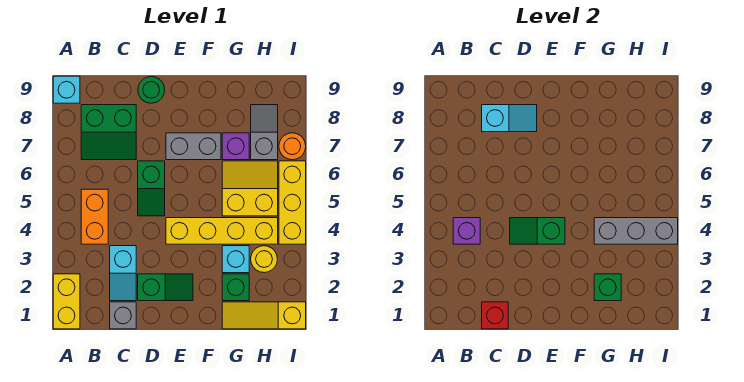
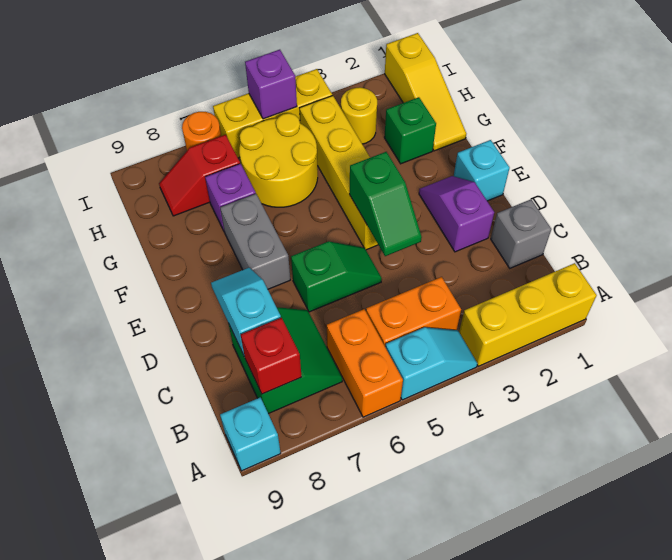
yellow 1x2 brick [53,274,80,329] -> yellow 1x3 brick [459,263,597,366]
none -> orange 1x2 brick [327,309,403,417]
purple 1x1 brick [453,218,480,244] -> purple 1x1 brick moved to [245,50,297,119]
red 1x1 brick [482,302,508,329] -> red 1x1 brick moved to [241,318,301,394]
cyan 1x2 slope [110,246,136,301] -> cyan 1x2 slope moved to [385,327,477,400]
green 1x2 slope [138,274,193,301] -> purple 1x2 slope [419,176,494,252]
green 1x1 round brick [138,77,165,103] -> none
green 1x1 brick [594,274,621,301] -> none
cyan 1x1 brick [222,246,249,273] -> cyan 1x1 brick moved to [454,140,509,201]
grey 1x3 brick [594,218,678,244] -> none
yellow 2x2 slope [222,161,278,216] -> yellow 2x2 round brick [239,113,318,207]
grey 1x2 slope [251,105,278,160] -> red 1x2 slope [159,135,240,216]

